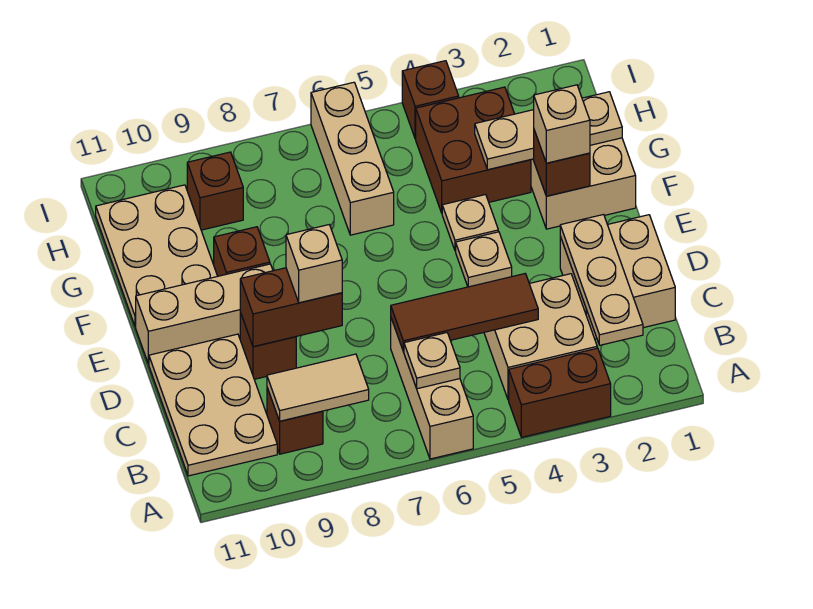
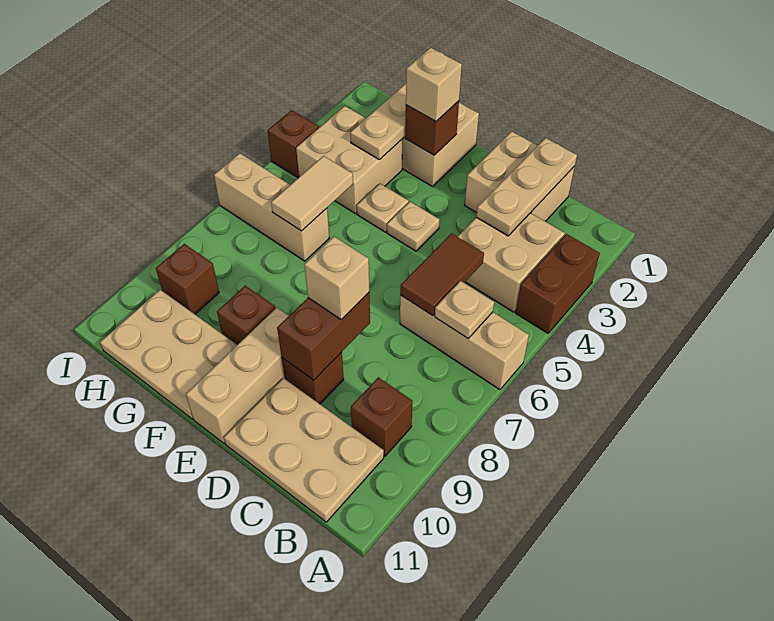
tan 1x3 plate [560,215,643,345] -> tan 1x3 plate turned to [476,138,577,236]
tan 1x2 tile [267,354,369,421] -> tan 1x2 tile moved to [271,156,353,231]
brown 1x3 tile [391,274,538,351] -> brown 1x2 tile [400,233,484,316]
brown 2x2 brick [416,87,531,213] -> tan 2x2 brick [296,106,402,214]

